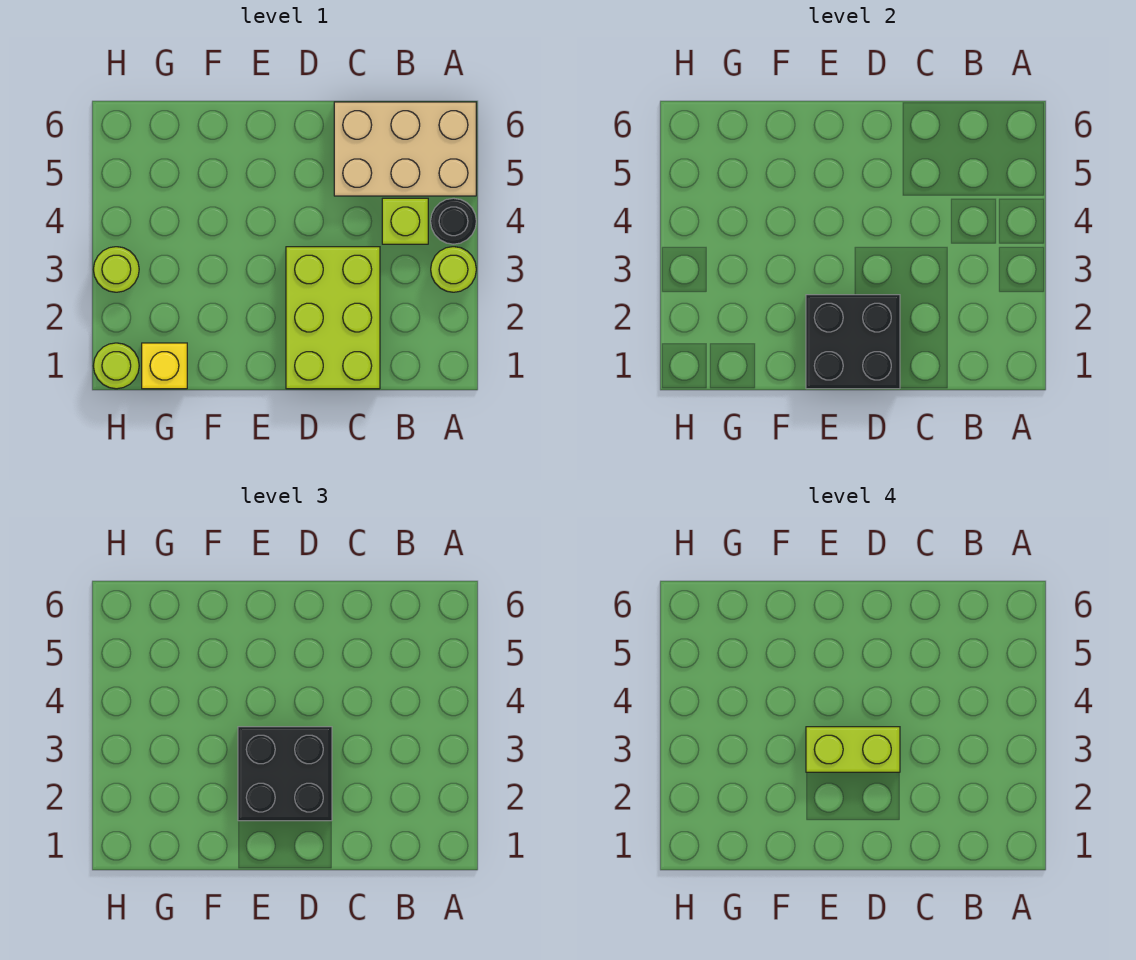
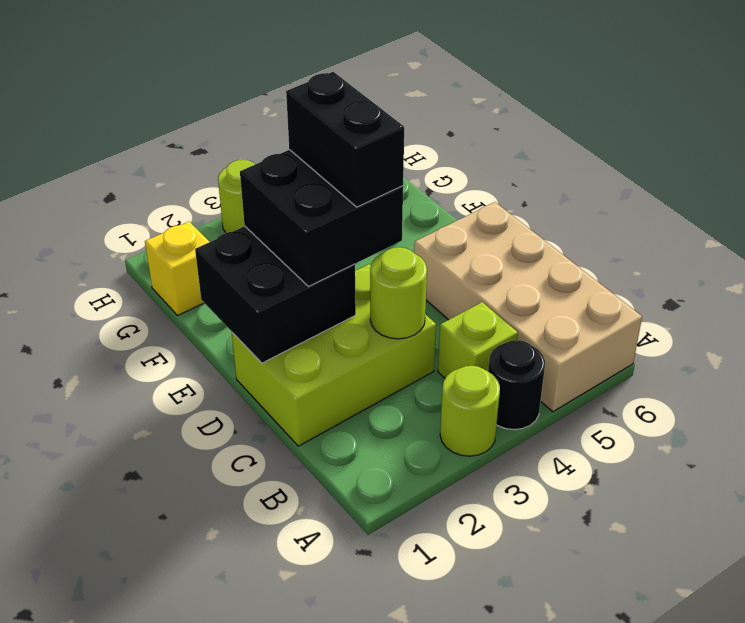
tan 2x3 brick [334,102,476,196] -> tan 2x4 brick [414,202,642,412]
lime 1x2 brick [806,727,900,772] -> black 1x2 brick [286,72,404,207]
lime 1x1 round brick [93,343,139,389] -> lime 1x1 round brick moved to [370,247,427,339]

